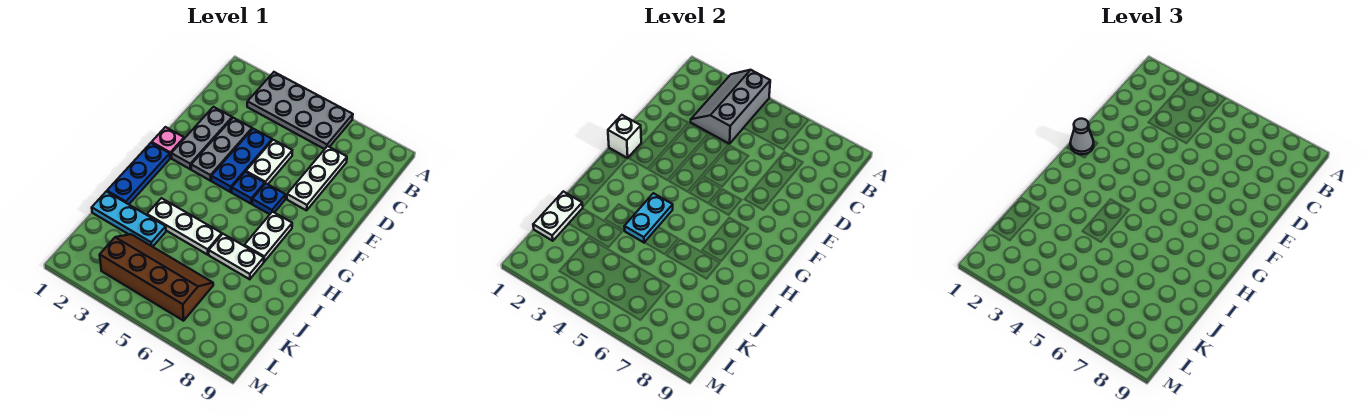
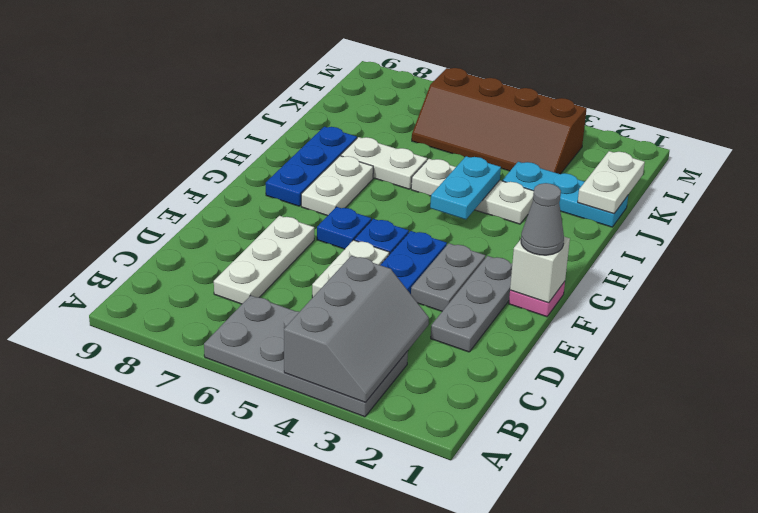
grey 1x3 plate [191,118,252,181] -> grey 1x2 plate [411,243,486,311]
blue 1x3 plate [107,143,170,204] -> blue 1x3 plate moved to [266,127,357,206]

